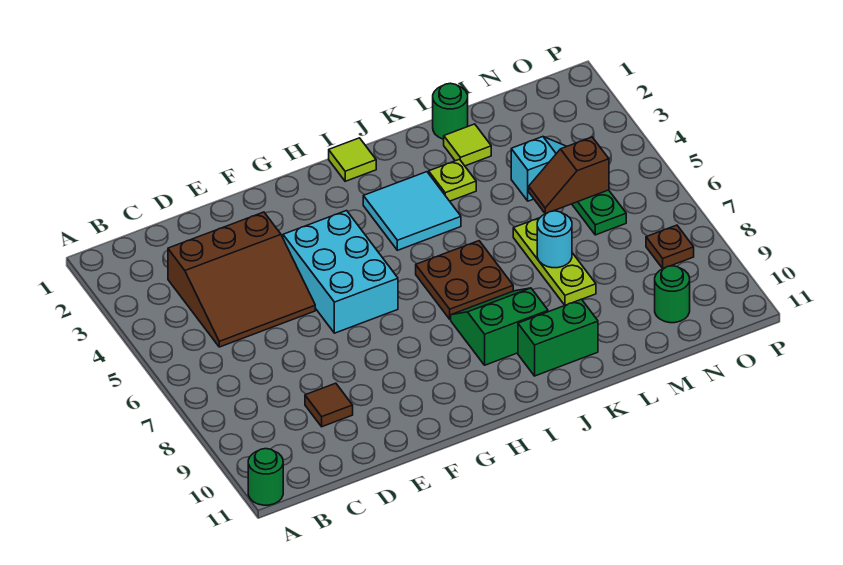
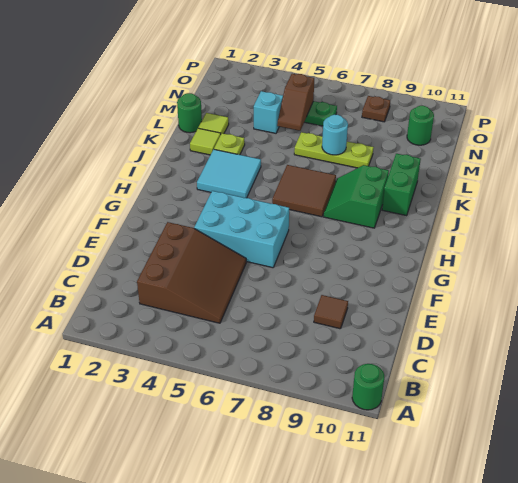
lime 1x1 tile [329,138,376,181] -> lime 1x1 tile moved to [190,128,221,155]
brown 2x2 plate [416,241,513,319] -> brown 2x2 tile [272,165,336,217]

